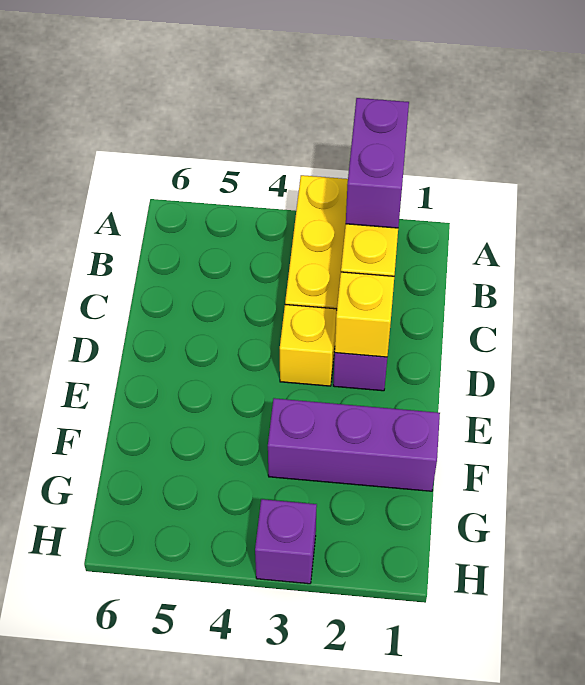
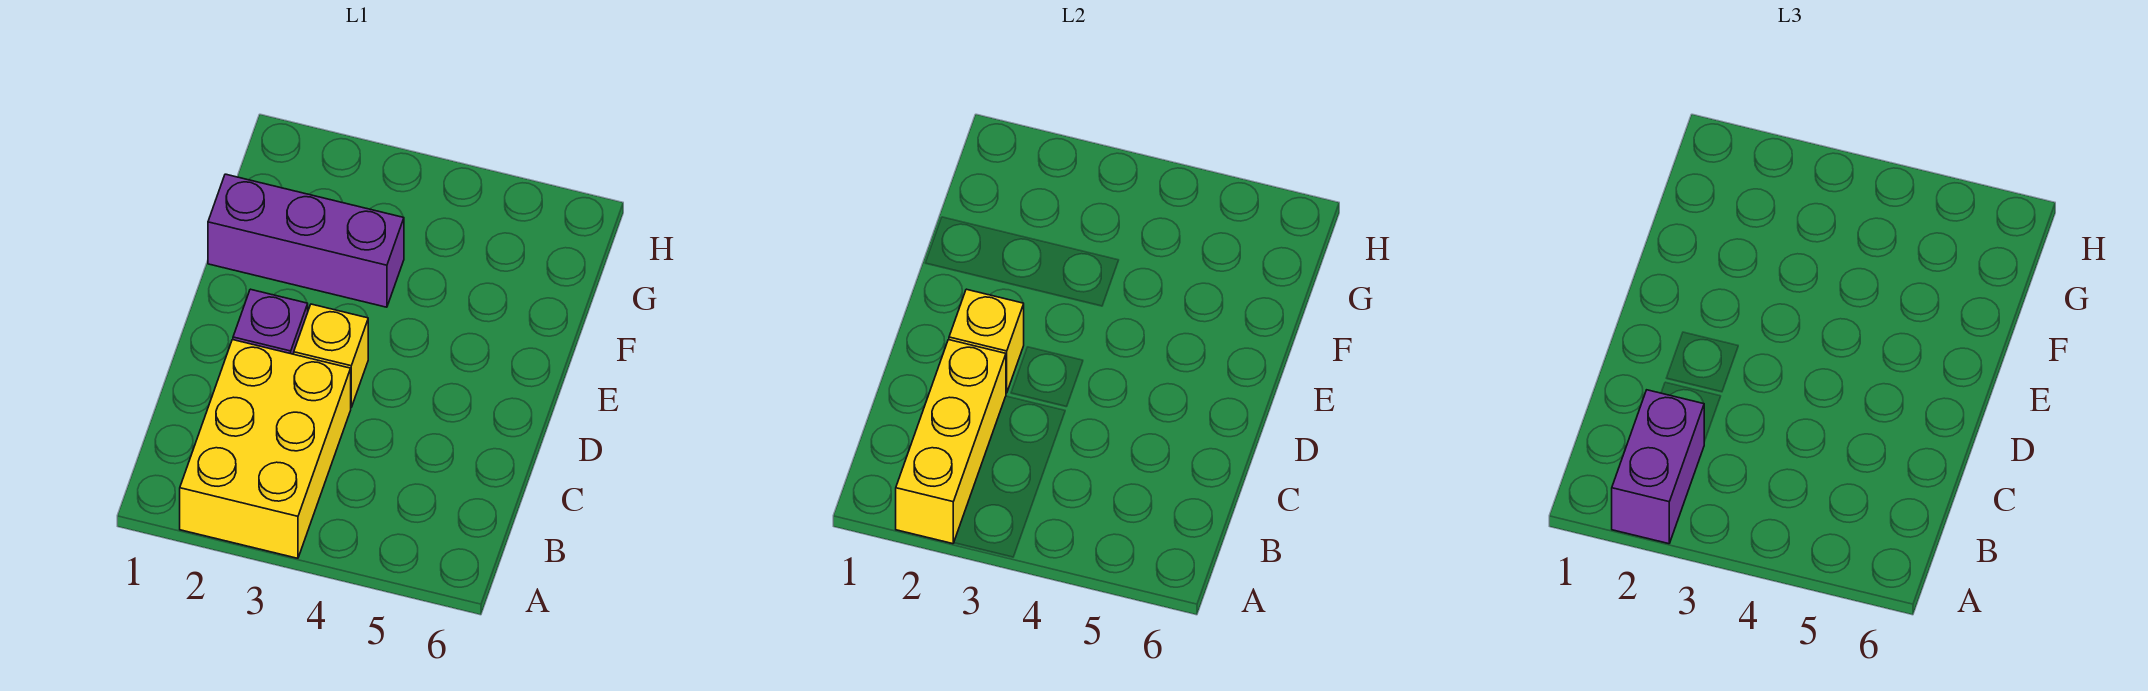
purple 1x1 brick [255,499,317,584] -> none

